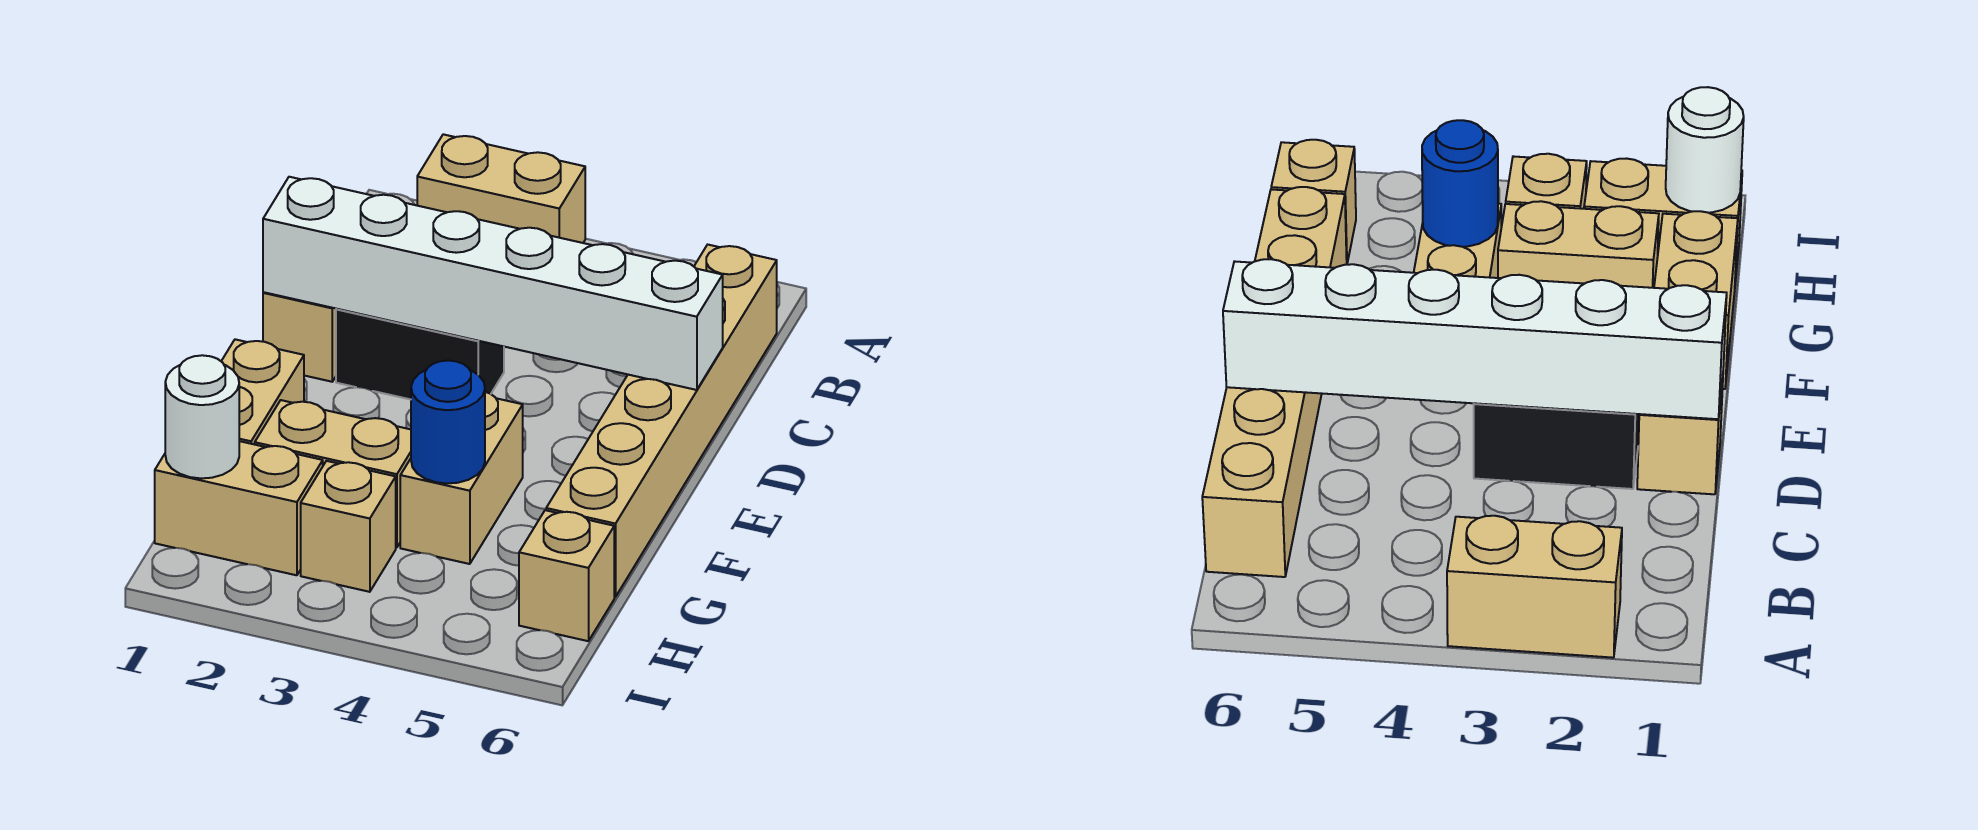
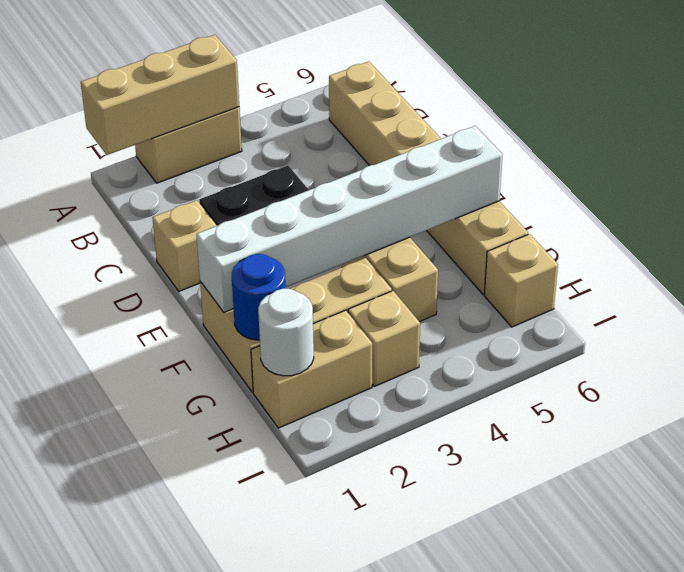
none -> tan 1x3 brick [81,35,239,155]
white 1x6 brick [263,177,723,390] -> white 1x6 brick moved to [196,126,503,312]
blue 1x1 round brick [411,361,485,484] -> blue 1x1 round brick moved to [232,254,285,340]

